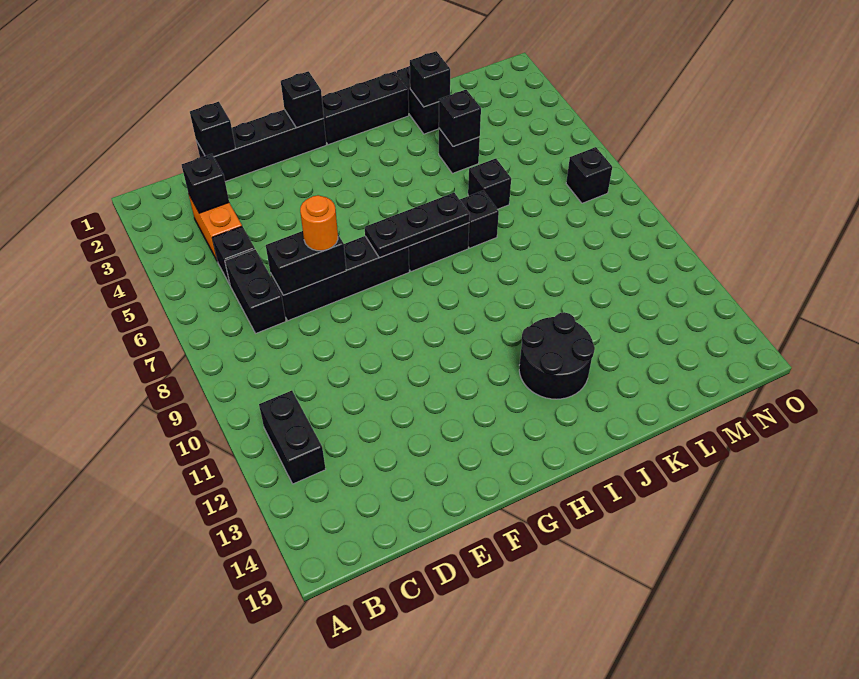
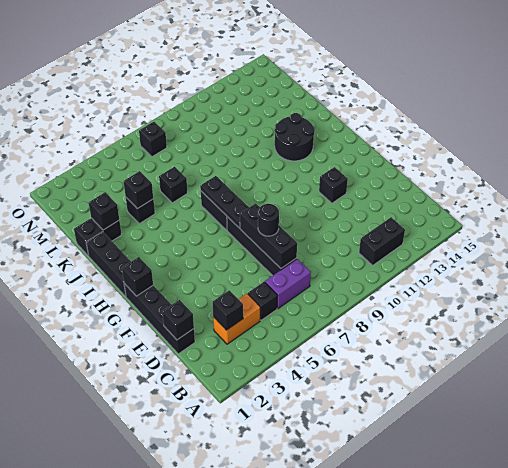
black 1x2 brick [225,250,286,333] -> purple 1x2 brick [265,259,311,308]
black 1x2 brick [266,231,346,295] -> black 1x3 brick [240,203,297,268]
orange 1x1 round brick [300,195,338,251] -> black 1x1 round brick [258,204,279,236]
black 1x1 brick [460,191,499,248] -> black 1x1 brick moved to [319,167,348,203]

